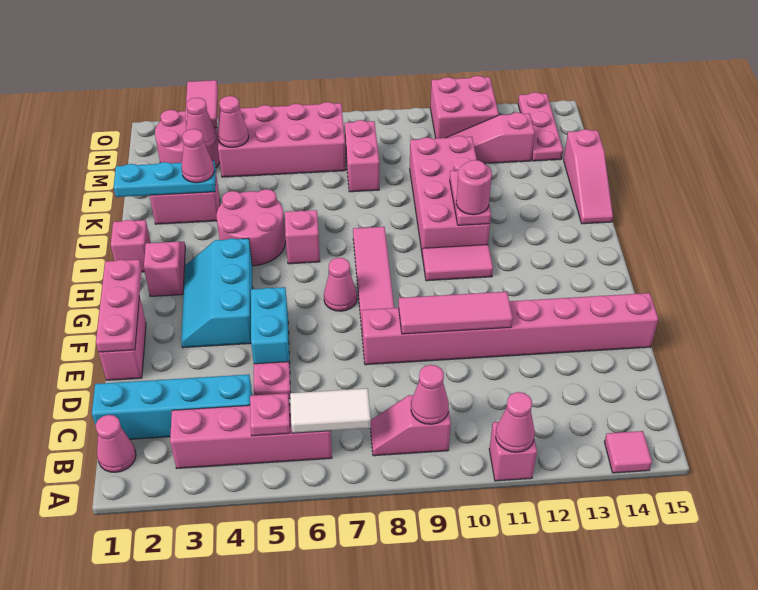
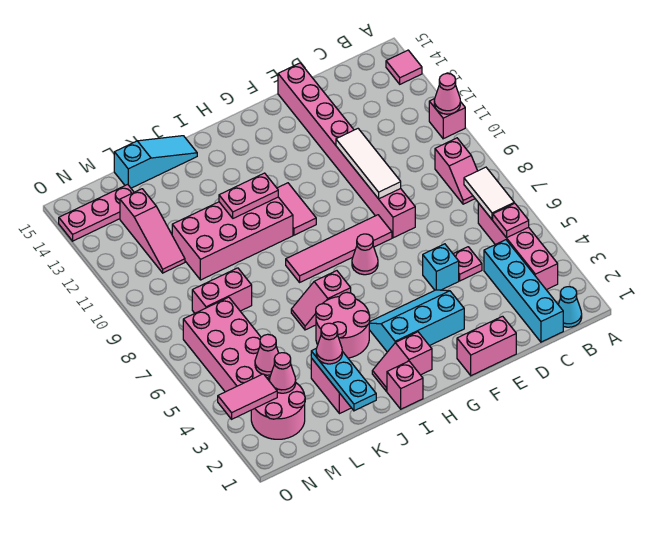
pink 1x1 cone [95,415,136,472] -> cyan 1x1 cone [558,287,582,327]
pink 1x1 cone [411,365,449,424] -> none
pink 1x3 plate [96,259,142,352] -> none
cyan 1x2 brick [251,287,290,366] -> cyan 1x1 brick [423,244,459,290]
pink 1x3 tile [399,292,513,334] -> white 1x3 tile [336,129,401,199]
cyan 2x3 slope [181,238,253,348] -> cyan 2x3 slope turned to [369,290,464,352]
pink 1x1 round brick [456,160,492,215] -> none
pink 1x3 slope [564,129,613,224] -> cyan 1x3 slope [114,136,197,188]
pink 2x2 brick [430,76,499,138] -> none

